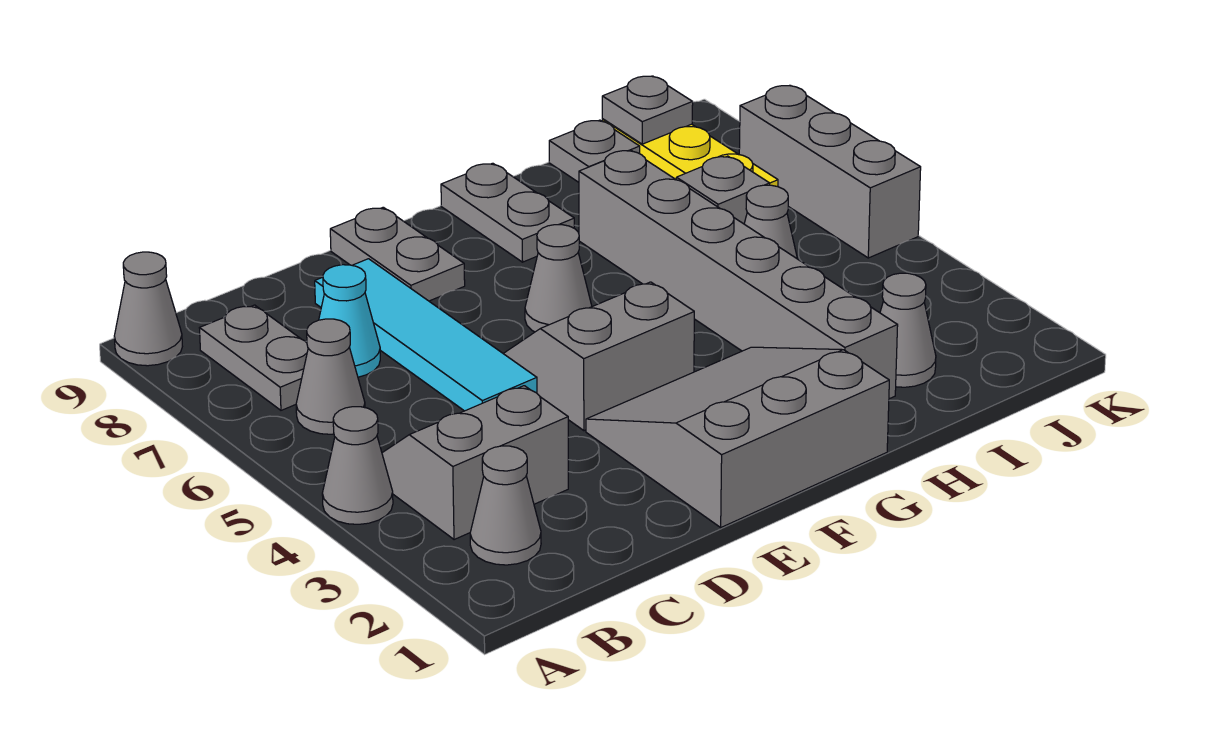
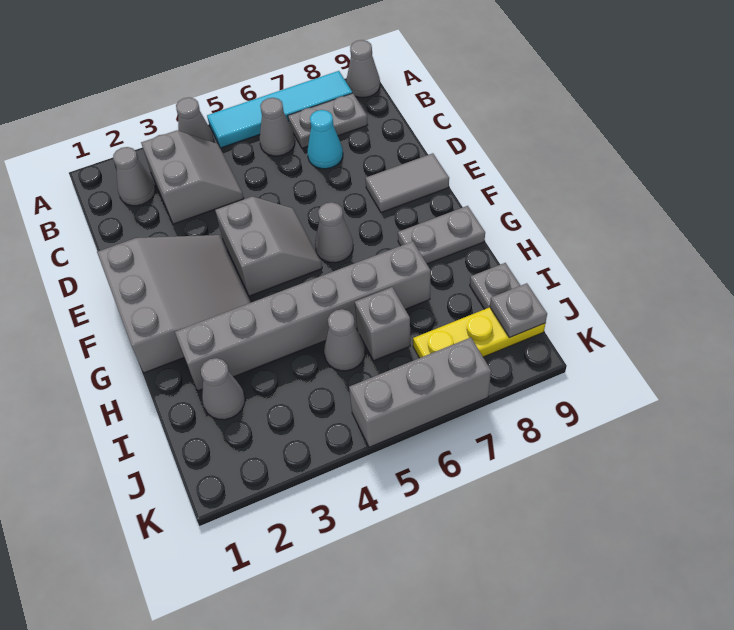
cyan 1x4 tile [315,259,537,411] -> cyan 1x4 tile moved to [207,71,352,148]
grey 1x2 plate [330,207,465,301] -> grey 1x2 tile [365,153,449,213]

